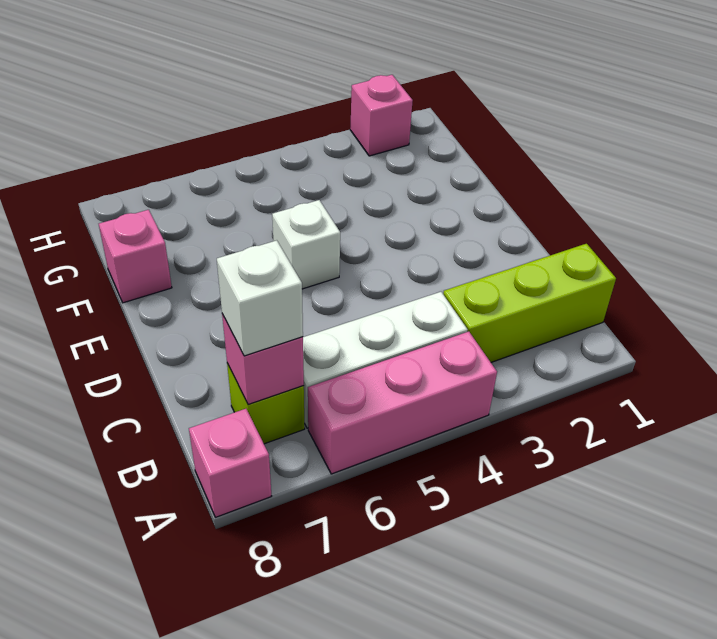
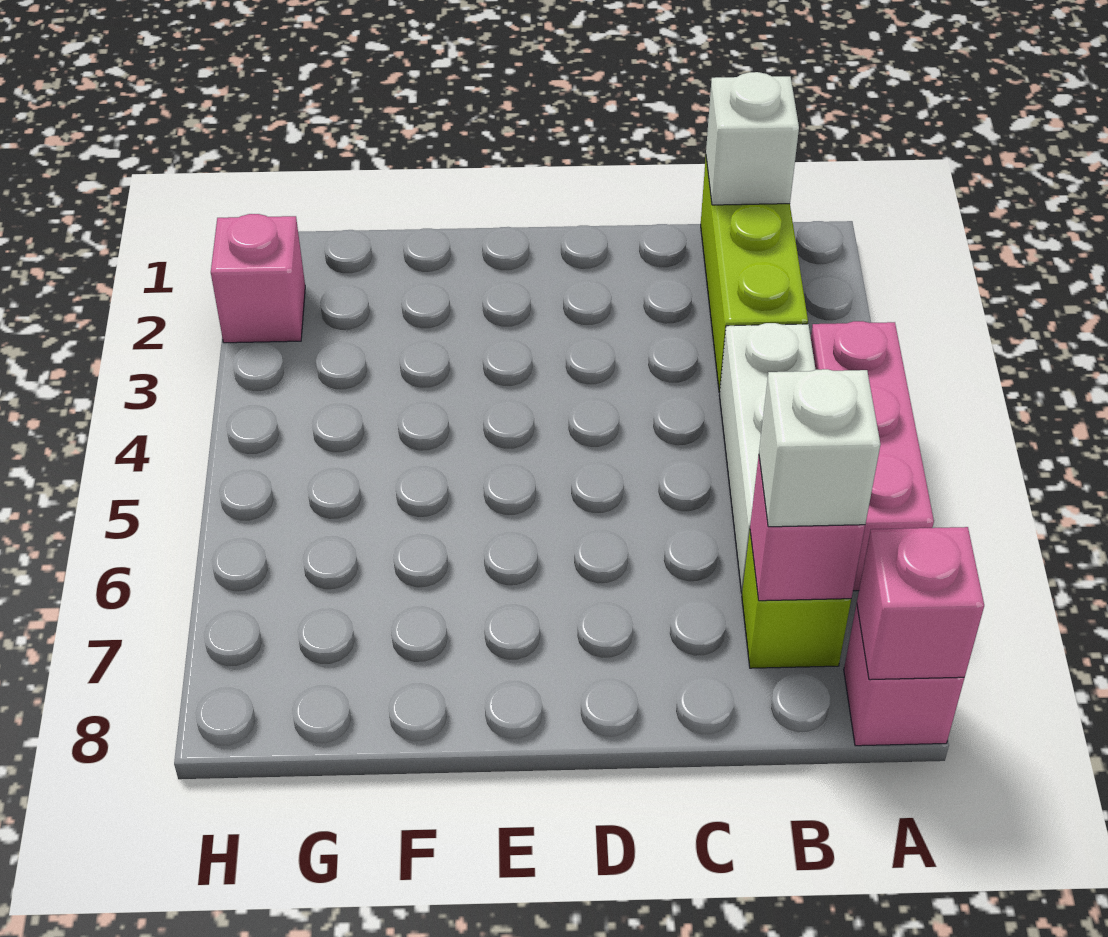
white 1x1 brick [272,200,340,289] -> white 1x1 brick moved to [706,72,799,205]
pink 1x1 brick [99,210,172,303] -> pink 1x1 brick moved to [857,527,984,680]

